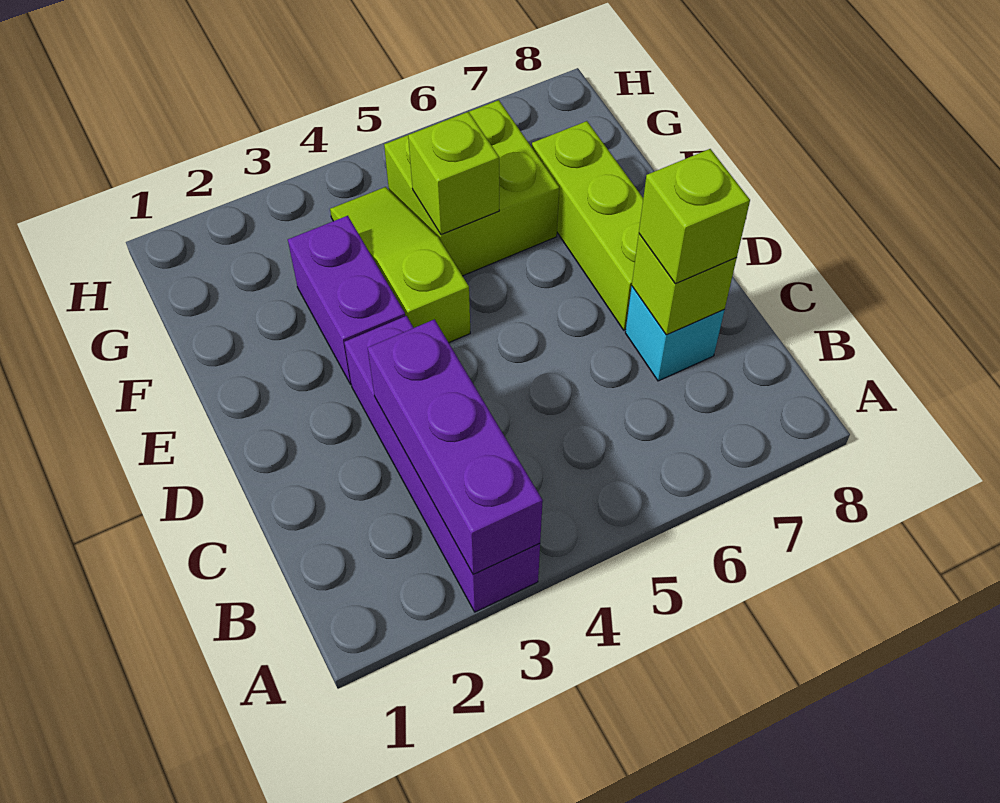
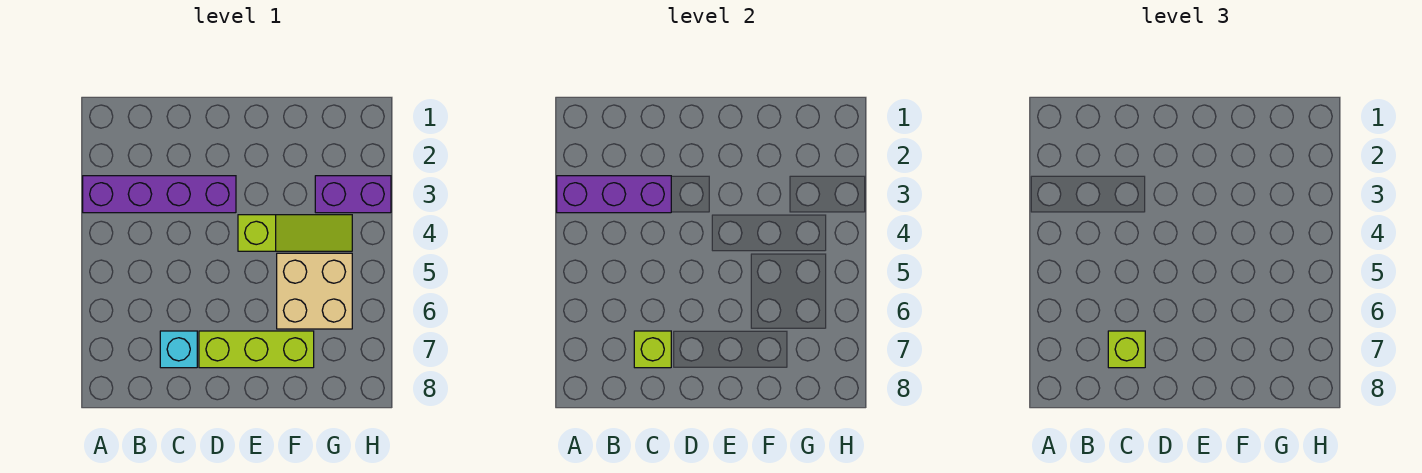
purple 1x2 brick [288,216,405,384] -> purple 1x2 brick moved to [315,176,391,213]
lime 2x2 brick [384,100,559,276] -> tan 2x2 brick [277,253,352,329]
lime 1x1 brick [408,112,499,235] -> none

